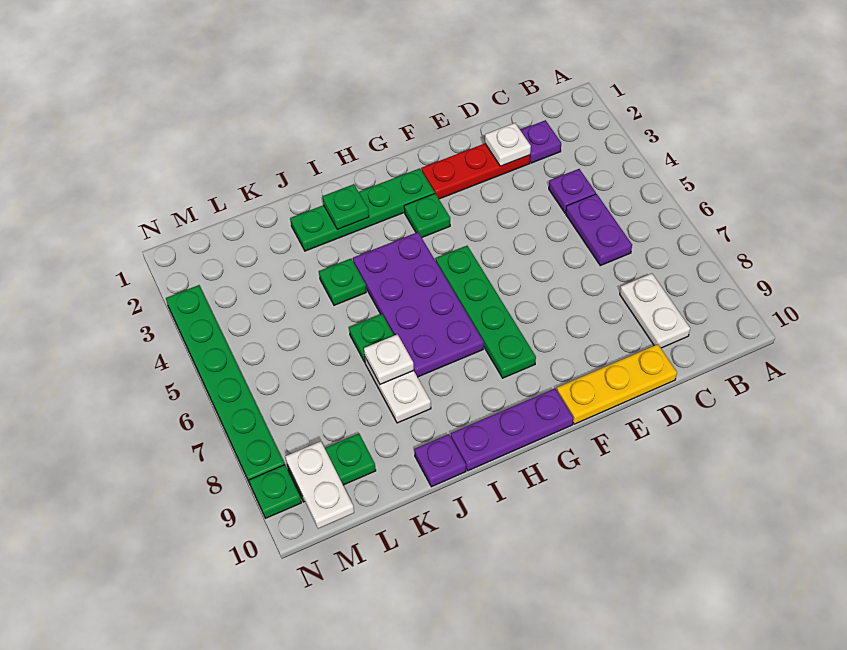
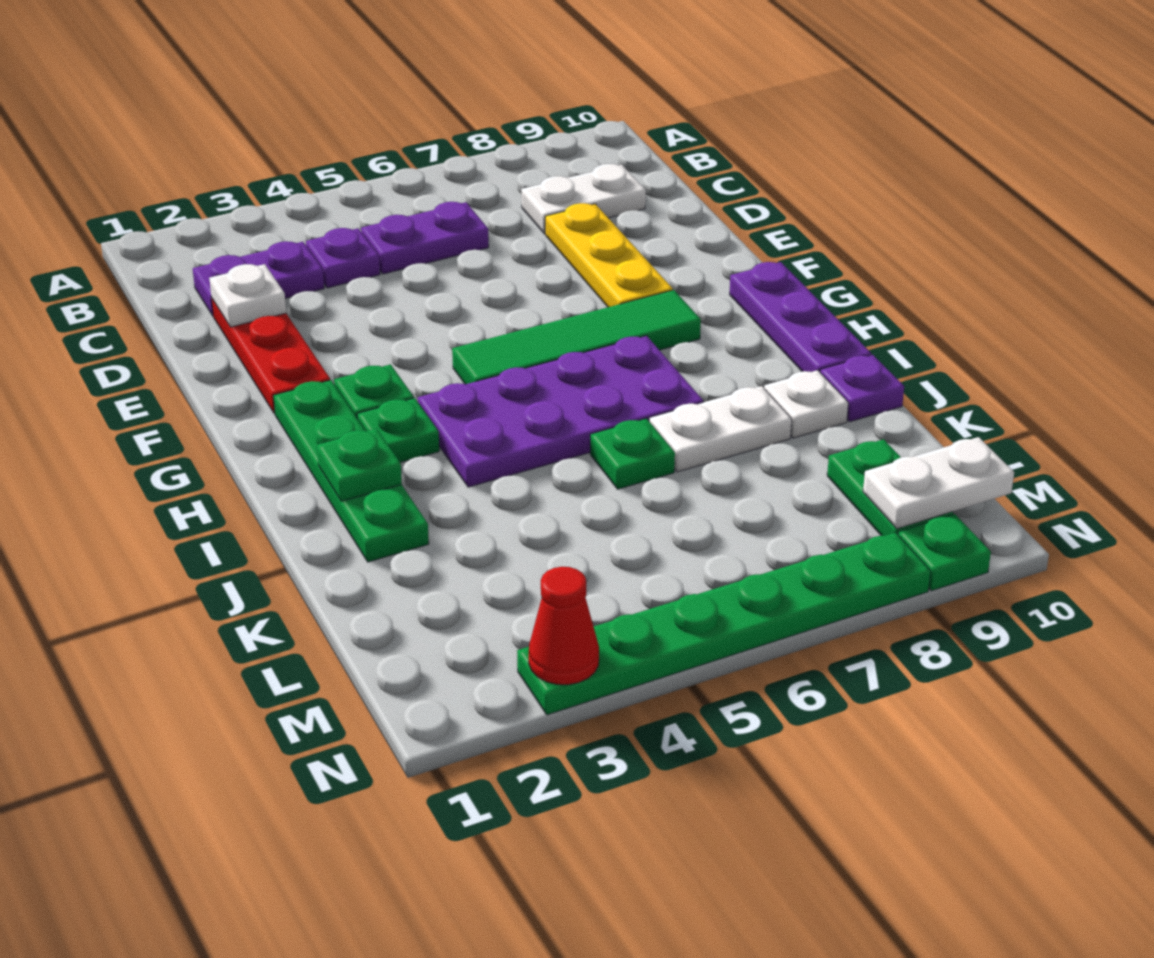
purple 1x1 plate [520,120,561,163] -> purple 1x2 plate [193,241,324,316]
yellow 1x3 plate [557,344,677,424] -> yellow 1x3 plate moved to [545,203,673,307]
green 1x4 plate [436,246,536,378] -> green 1x4 tile [452,290,701,384]
green 1x1 plate [319,259,366,305] -> green 1x1 plate moved to [357,398,439,462]
white 1x1 plate [364,334,414,384] -> white 1x1 plate moved to [764,370,849,438]
none -> red 1x1 cone [529,567,599,685]

